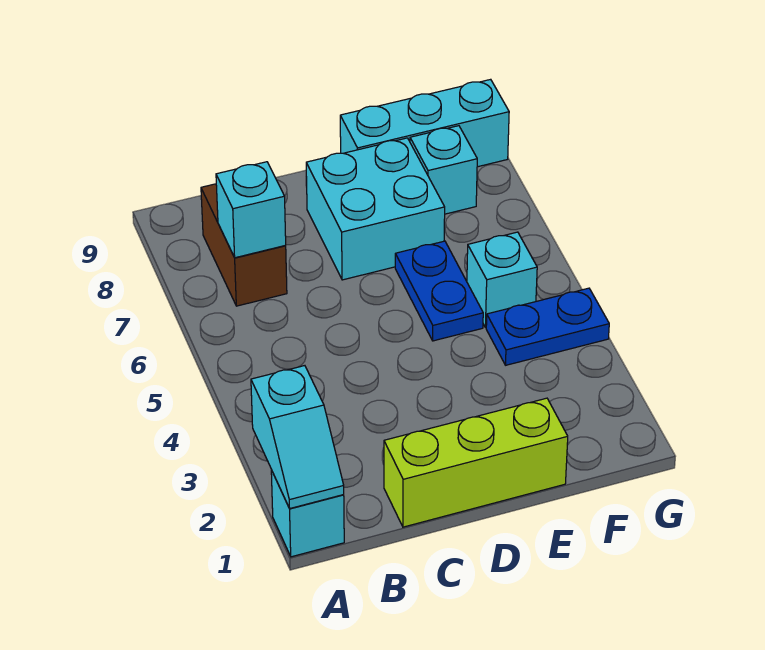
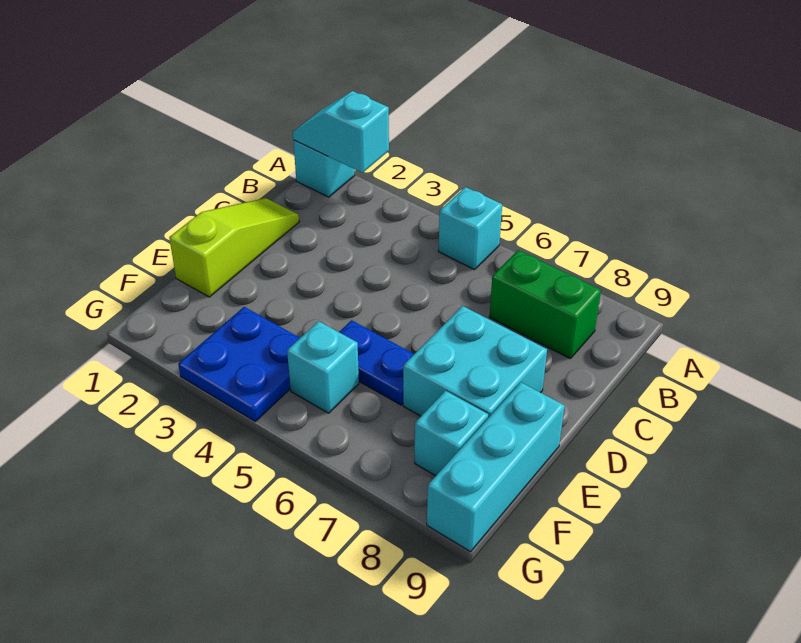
brown 1x2 brick [201,184,287,306] -> green 1x2 brick [490,250,601,358]
cyan 1x1 brick [216,162,286,258] -> cyan 1x1 brick moved to [438,187,502,270]
lime 1x3 brick [384,398,568,527] -> lime 1x3 slope [169,198,299,297]
blue 1x2 plate [486,288,609,365] -> blue 2x2 plate [178,307,300,421]

